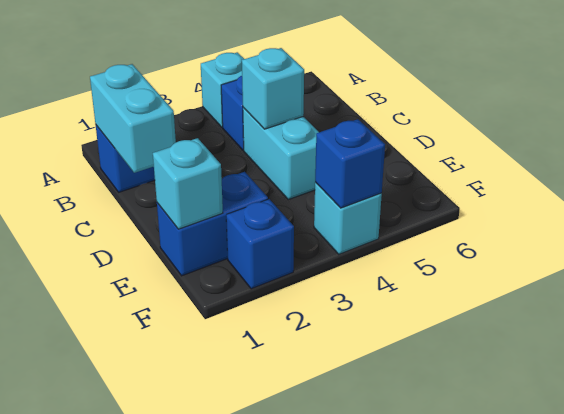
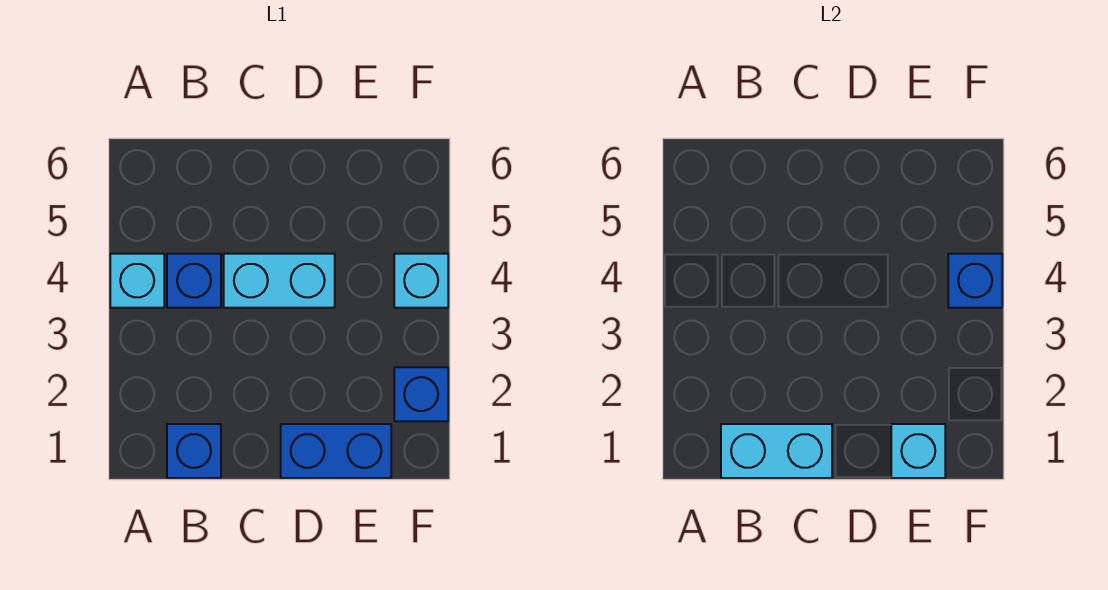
cyan 1x1 brick [242,48,304,129] -> none
blue 1x2 brick [157,172,268,276] -> blue 1x2 brick turned to [281,424,391,478]

